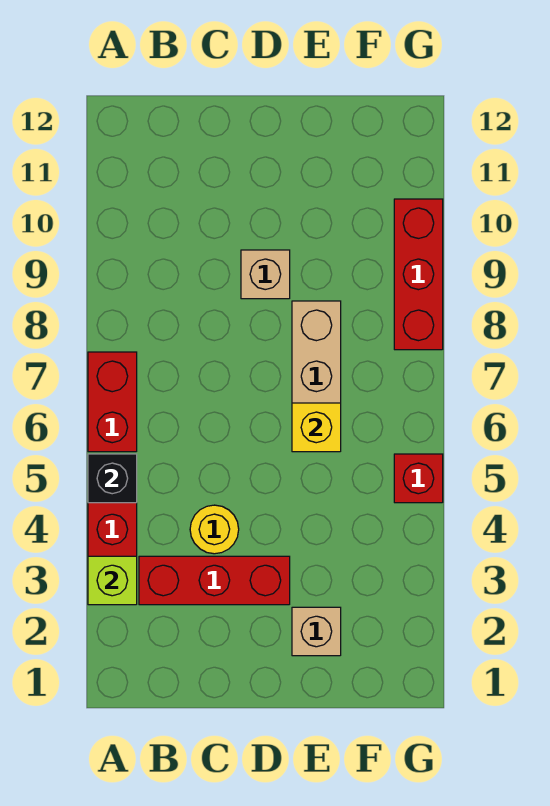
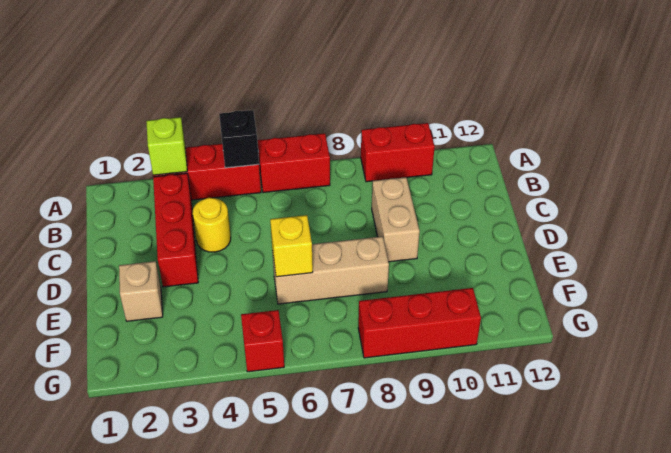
none -> red 1x2 brick [361,123,435,182]
tan 1x1 brick [241,250,290,299] -> tan 1x2 brick [372,177,420,262]

